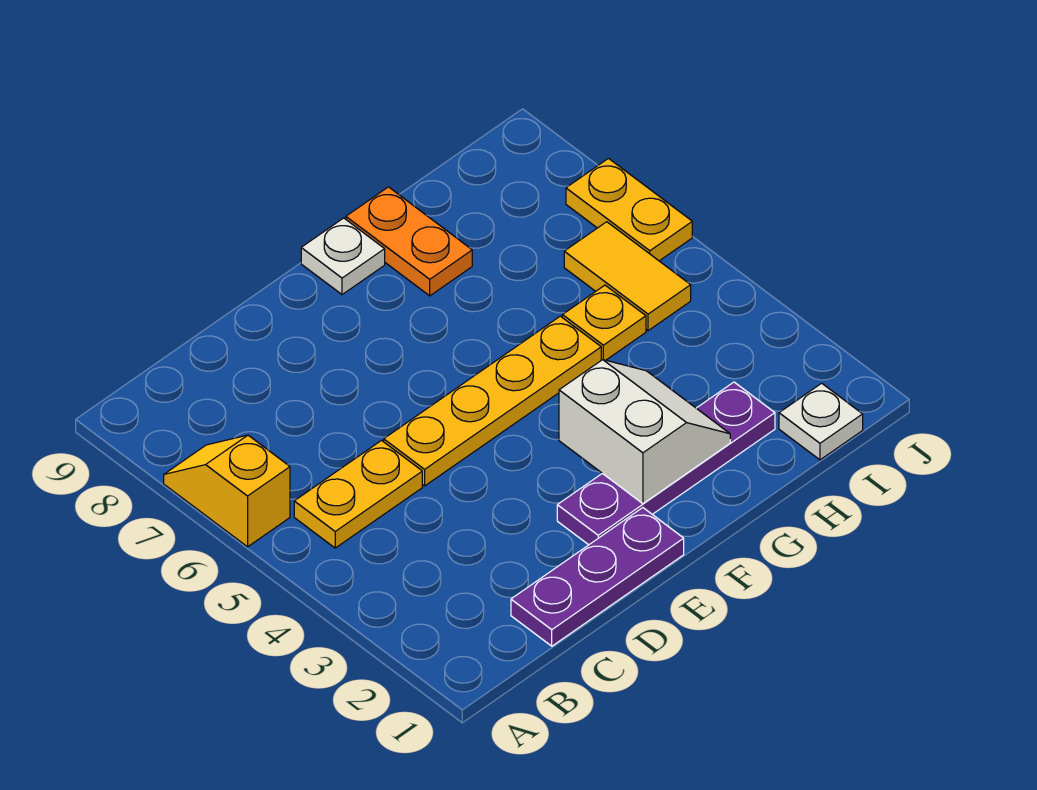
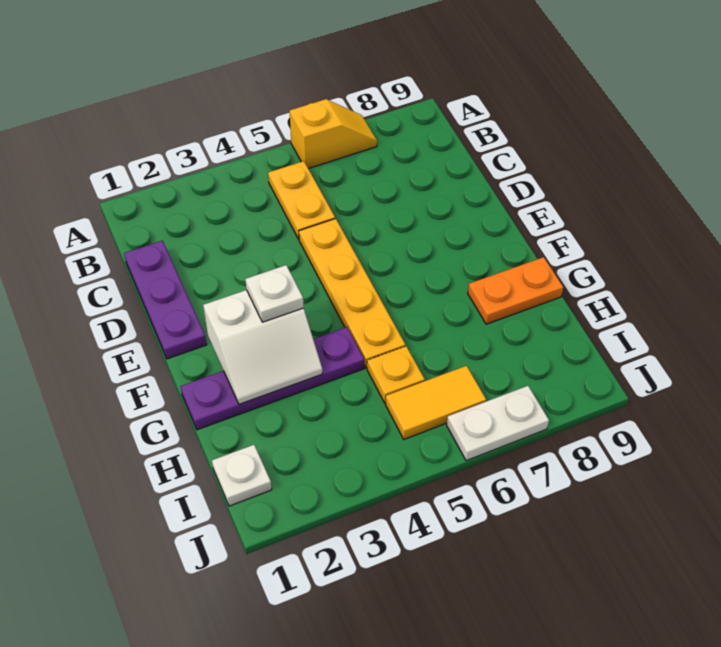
purple 1x4 plate [557,382,775,545] -> purple 1x4 plate turned to [180,327,364,430]
white 1x1 plate [301,218,385,295] -> white 1x1 plate moved to [245,265,304,322]
yellow 1x2 plate [566,158,692,261] -> white 1x2 plate [447,386,549,461]

